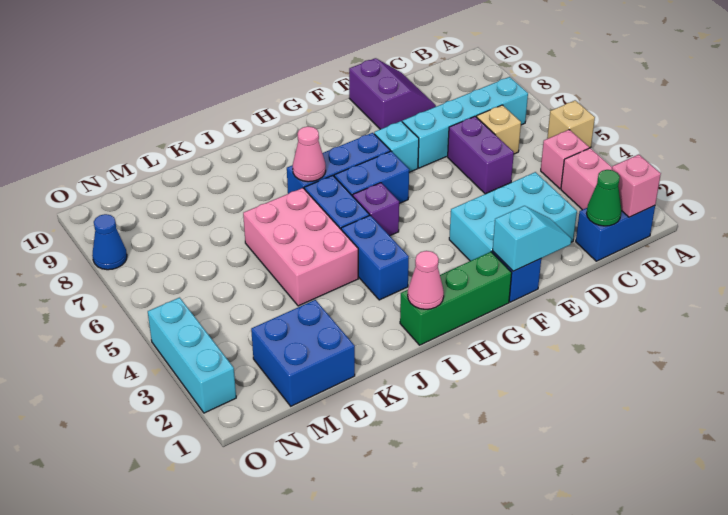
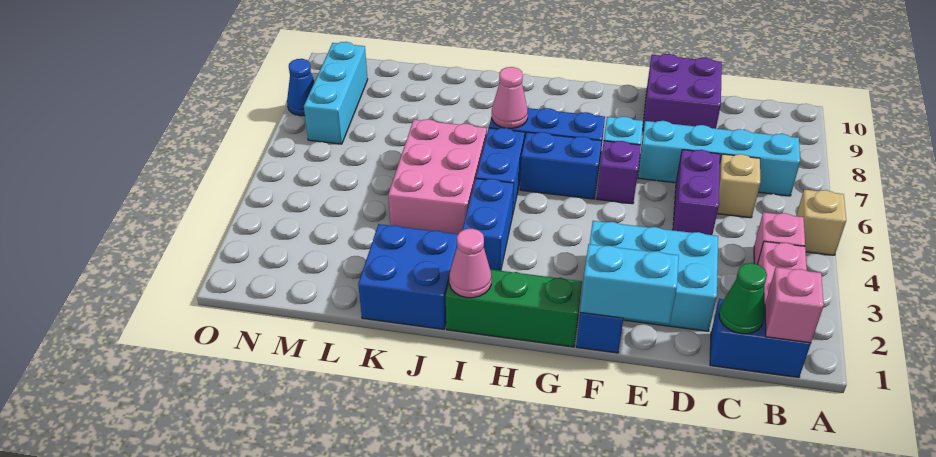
purple 2x2 slope [349,58,436,129] -> purple 2x2 brick [643,54,722,131]
cyan 1x2 slope [493,206,571,271] -> cyan 1x2 brick [580,244,679,324]
purple 1x1 brick [353,183,399,236] -> purple 1x1 brick moved to [597,141,641,204]
blue 2x2 brick [251,300,355,406] -> blue 2x2 brick moved to [358,224,458,329]
cyan 1x3 brick [148,298,236,413] -> cyan 1x3 brick moved to [304,42,368,144]

